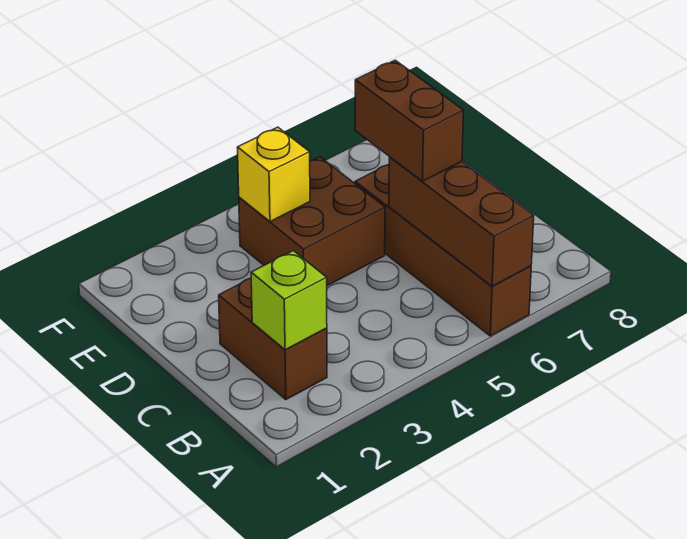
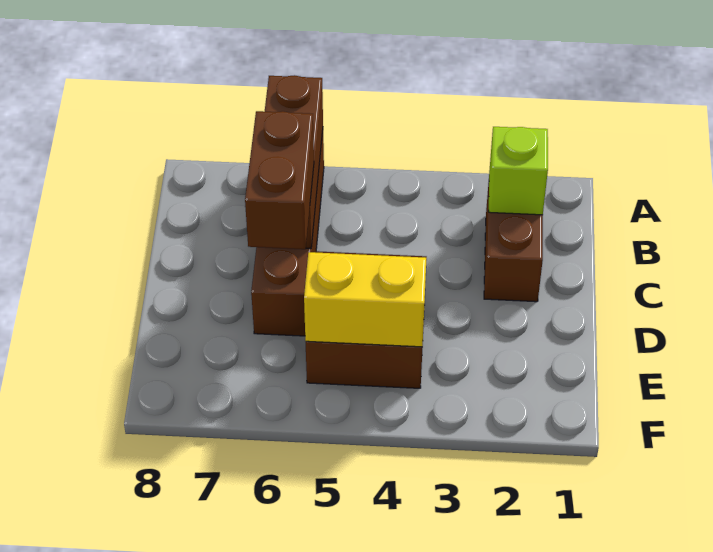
yellow 1x1 brick [237,127,310,222] -> yellow 1x2 brick [304,252,427,347]

